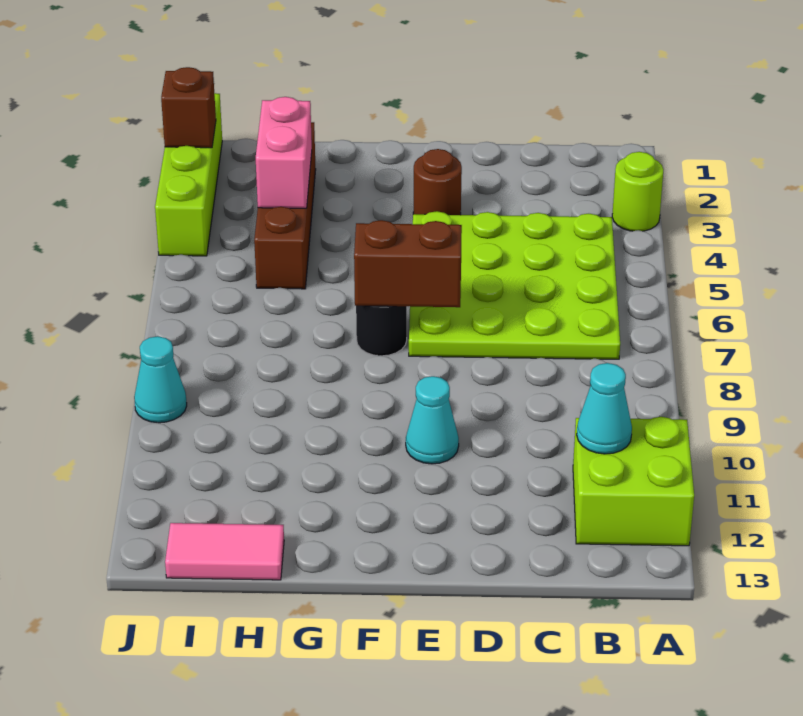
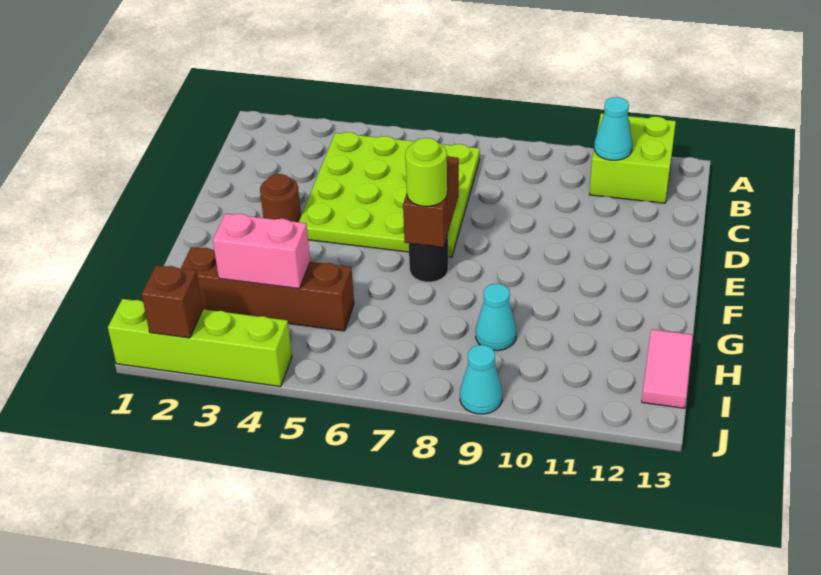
lime 1x1 round brick [612,152,664,231] -> lime 1x1 round brick moved to [405,138,447,206]
cyan 1x1 cone [406,376,459,464] -> cyan 1x1 cone moved to [476,284,516,351]

